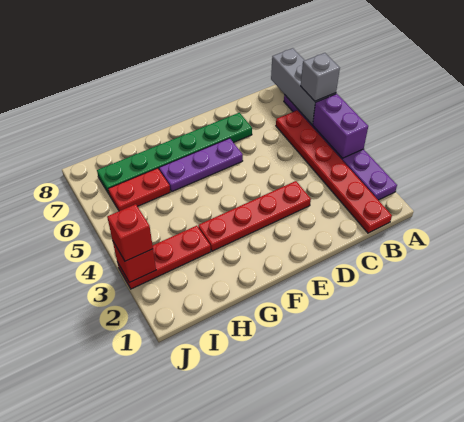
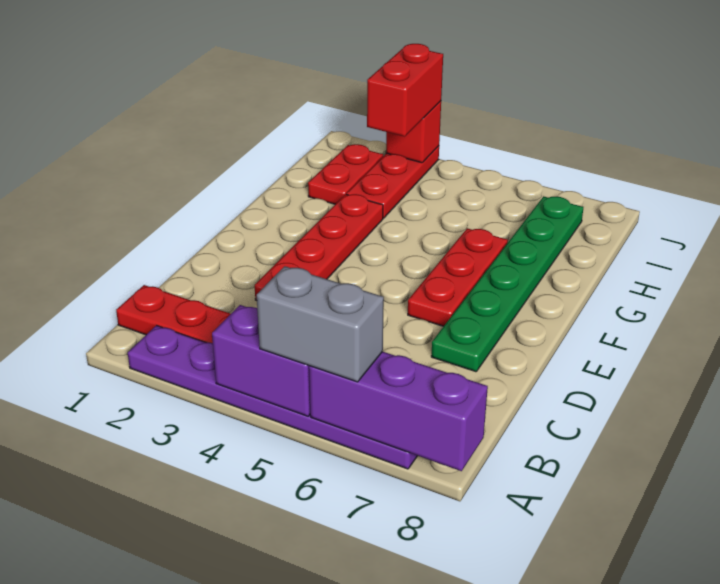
grey 1x3 brick [271,48,336,124] -> purple 1x3 brick [309,352,488,471]
grey 1x1 brick [301,53,340,101] -> grey 1x2 brick [257,266,384,382]
purple 1x3 plate [159,138,243,191] -> red 1x3 plate [408,228,508,326]
red 1x2 plate [108,168,170,211] -> red 1x2 plate moved to [308,144,383,204]
red 1x1 brick [107,204,153,261] -> red 1x2 brick [367,44,443,137]

